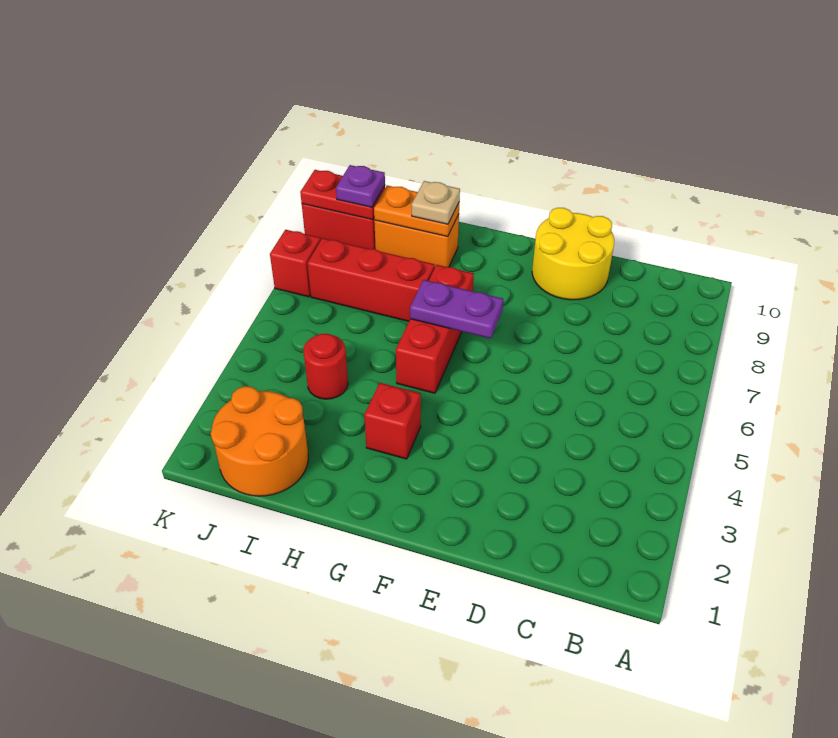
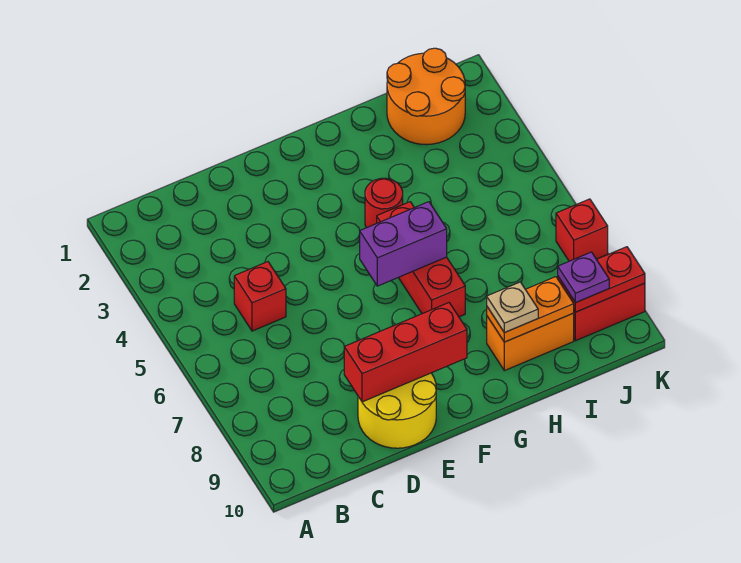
purple 1x2 plate [410,280,503,339] -> purple 1x2 brick [360,202,447,286]
red 1x1 brick [364,383,421,459] -> red 1x1 brick moved to [234,262,286,331]
red 1x3 brick [307,238,435,321] -> red 1x3 brick moved to [344,303,467,402]
red 1x1 round brick [303,334,348,399] -> red 1x1 round brick moved to [365,178,403,228]

